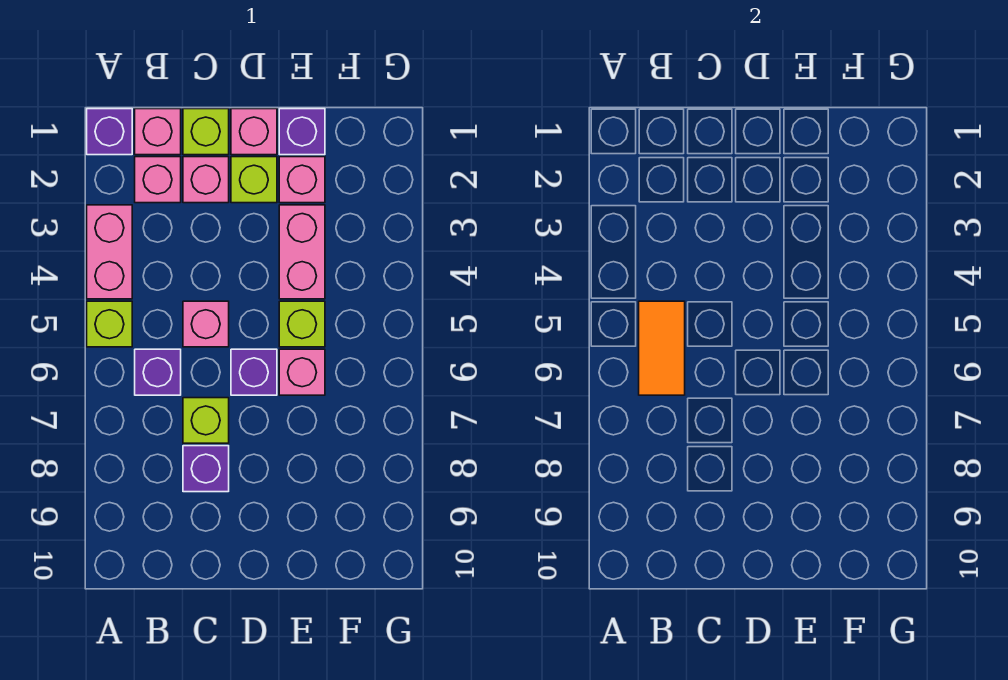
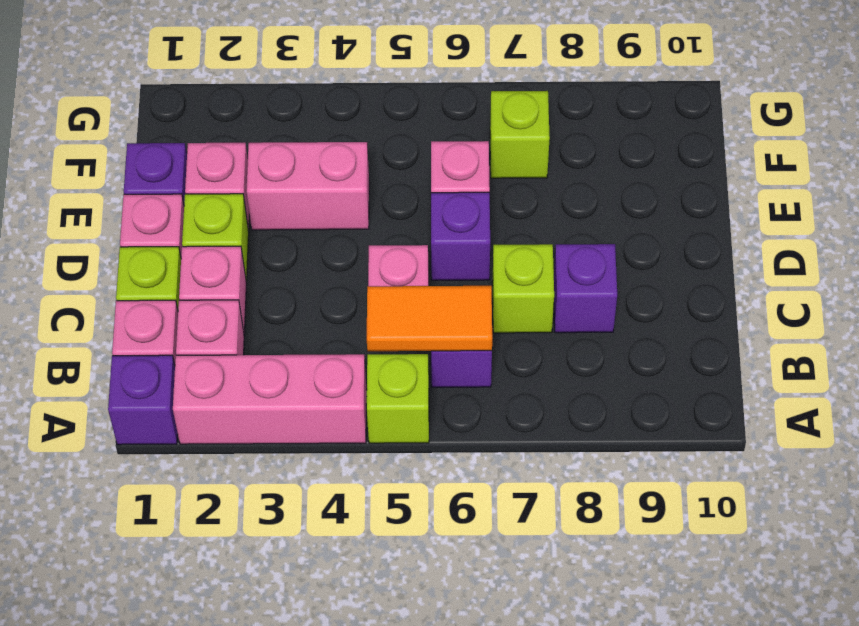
pink 1x2 brick [87,205,132,299] -> pink 1x3 brick [173,354,367,444]
lime 1x1 brick [279,301,325,347] -> lime 1x1 brick moved to [490,91,550,178]

